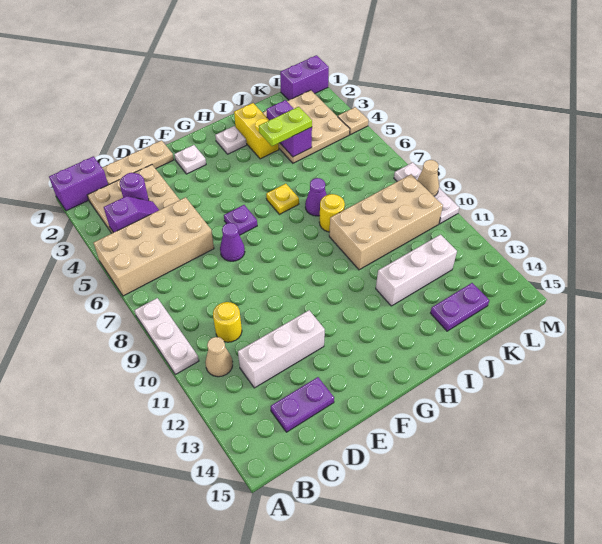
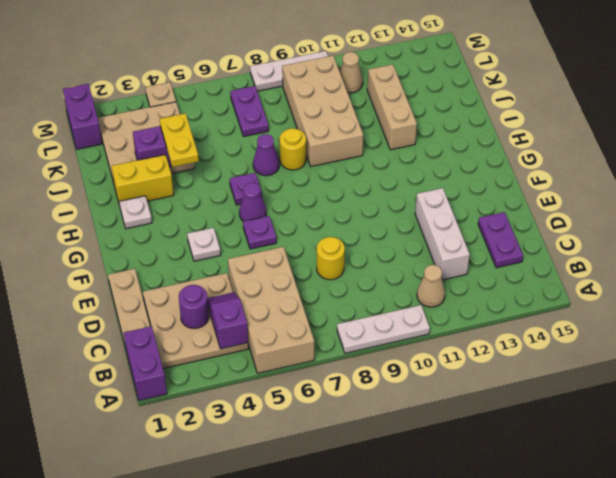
yellow 1x1 round brick [213,302,242,342] -> yellow 1x1 round brick moved to [317,237,345,280]
purple 1x1 cone [220,223,245,261] -> purple 1x1 cone moved to [239,183,266,221]
white 1x1 plate [174,145,206,174] -> white 1x1 plate moved to [187,228,221,261]
yellow 1x1 plate [266,184,299,214] -> purple 1x1 plate [230,173,262,205]
lime 1x2 plate [259,107,312,146] -> yellow 1x2 plate [160,113,199,167]
white 1x3 brick [376,235,457,306] -> tan 1x3 brick [367,64,417,150]
purple 1x2 plate [430,283,489,331] -> purple 1x2 plate moved to [230,86,269,137]
tan 1x1 cone [417,160,439,196] -> tan 1x1 cone moved to [340,52,363,93]

